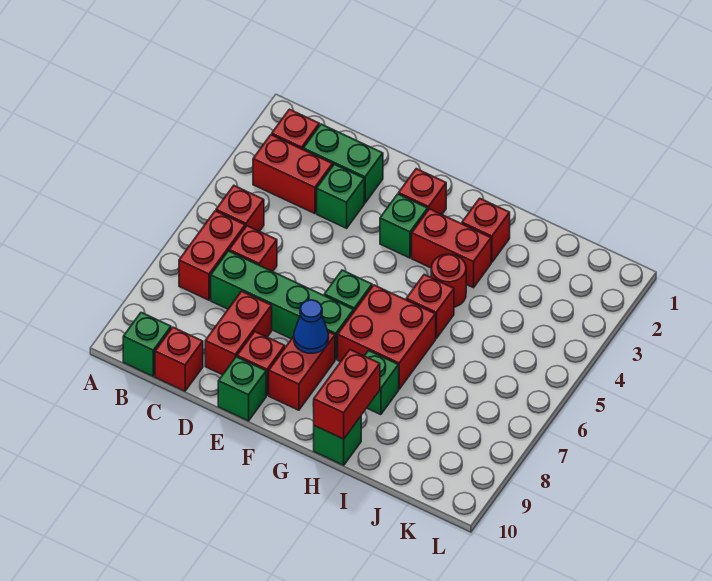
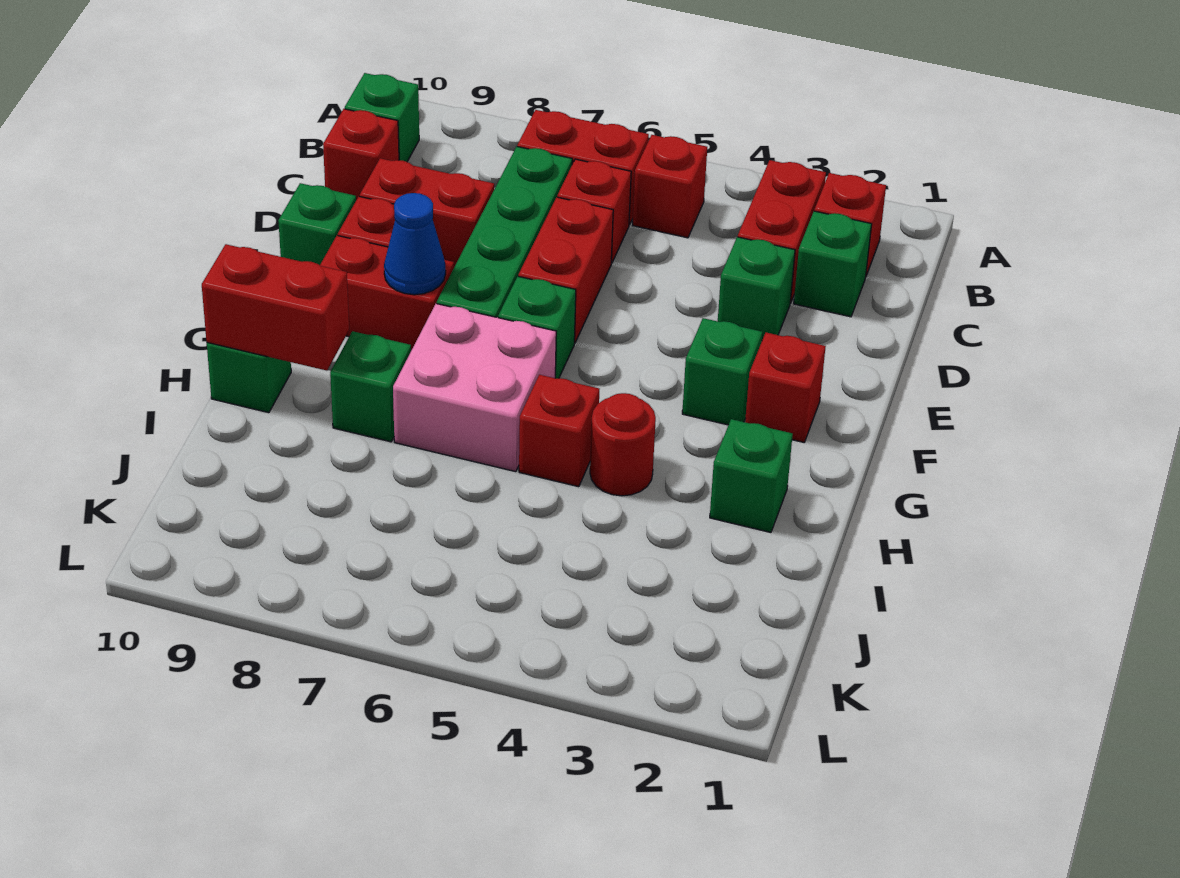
green 1x2 brick [303,124,383,203] -> green 1x1 brick [794,211,872,317]
red 1x2 brick [412,209,491,288] -> red 1x2 brick moved to [518,197,613,343]
red 2x2 brick [338,285,436,389] -> pink 2x2 brick [393,304,556,472]
red 1x1 brick [462,198,510,262] -> green 1x1 brick [710,419,793,532]

